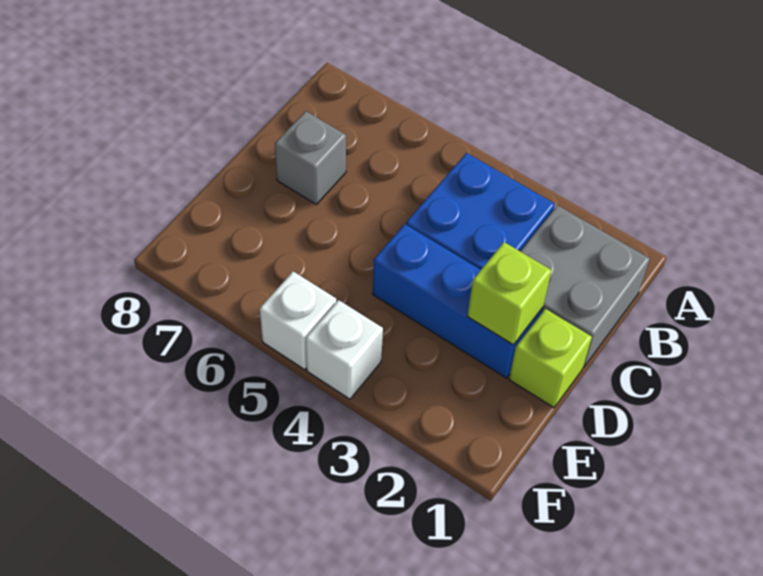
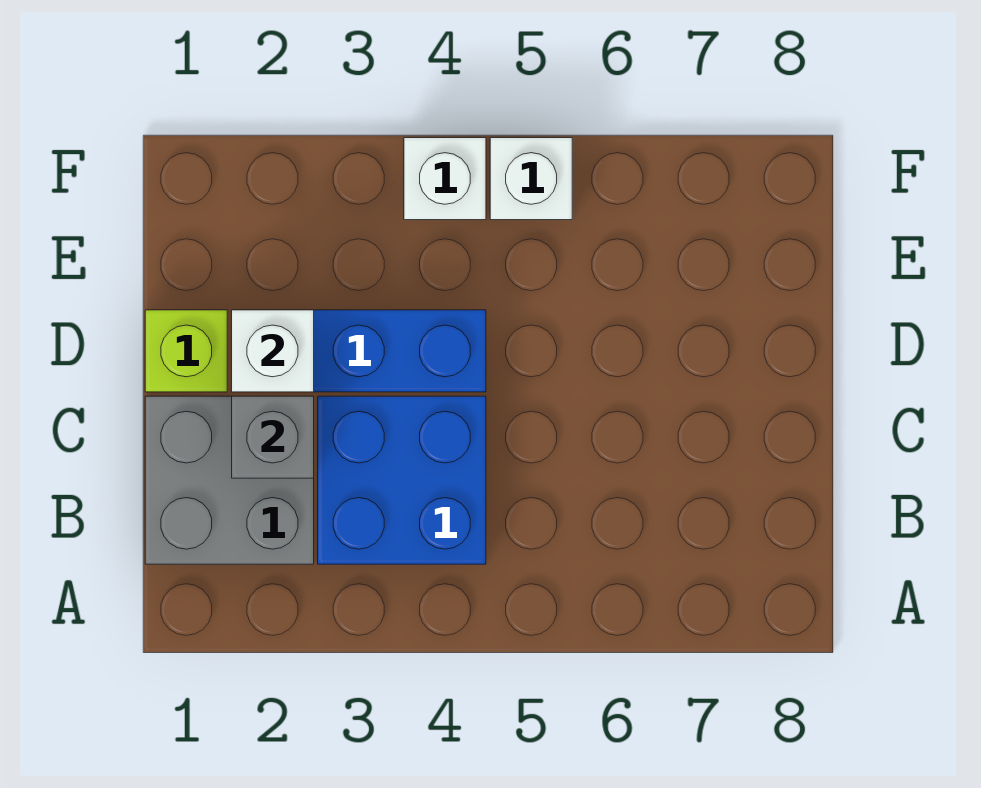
grey 1x1 brick [275,111,346,204] -> grey 1x1 brick moved to [232,396,314,478]
lime 1x1 brick [467,242,551,345] -> white 1x1 brick [232,310,314,392]

